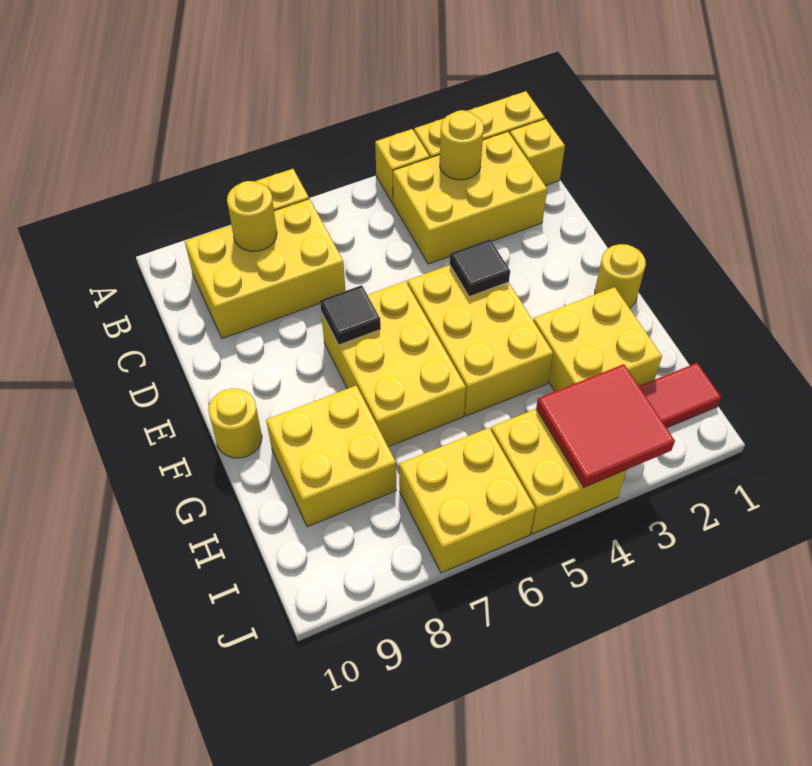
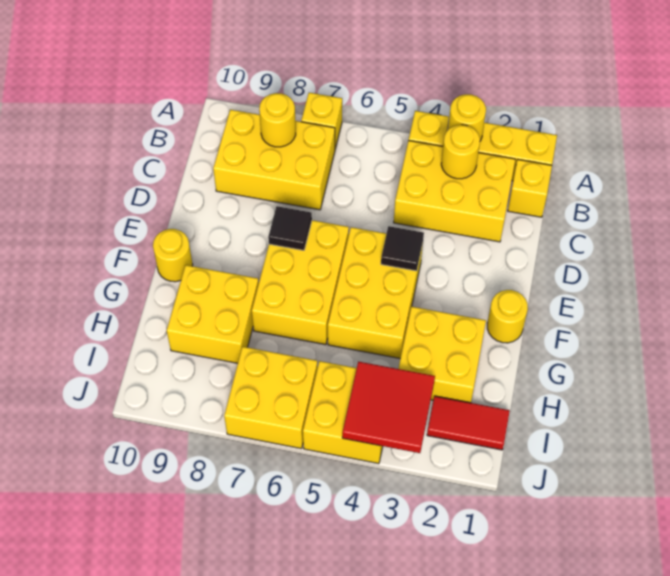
none -> yellow 1x1 round brick [448,94,486,141]

